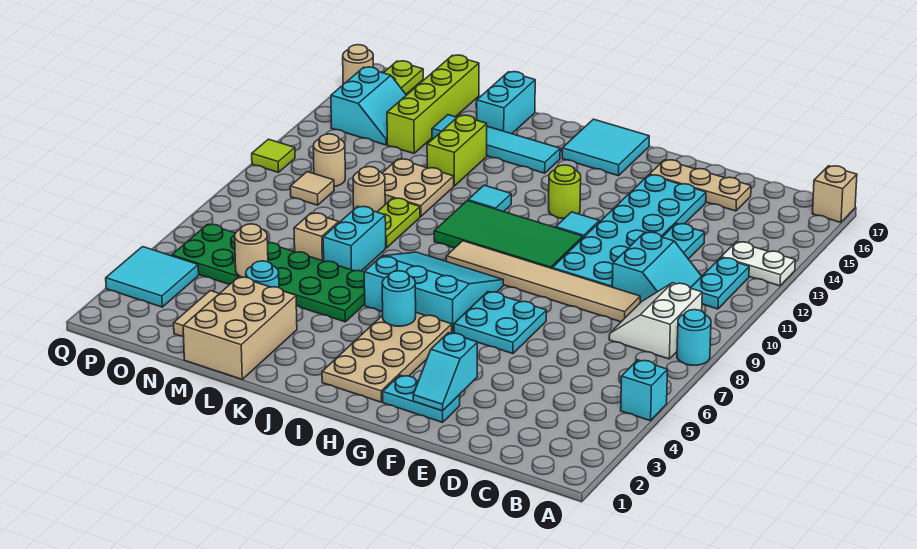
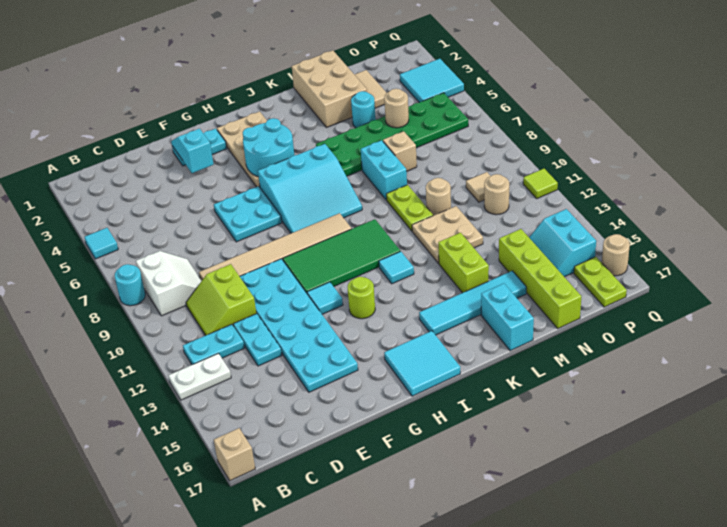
cyan 1x1 brick [621,360,668,421] -> cyan 1x1 tile [85,228,118,259]
cyan 1x2 plate [691,258,749,309] -> cyan 1x2 plate turned to [183,324,244,365]
cyan 2x2 slope [612,232,702,303] -> lime 2x2 slope [186,264,256,335]
tan 1x3 plate [649,160,751,211] -> none
cyan 1x1 round brick [382,271,416,326] -> cyan 2x2 round brick [243,118,294,177]

